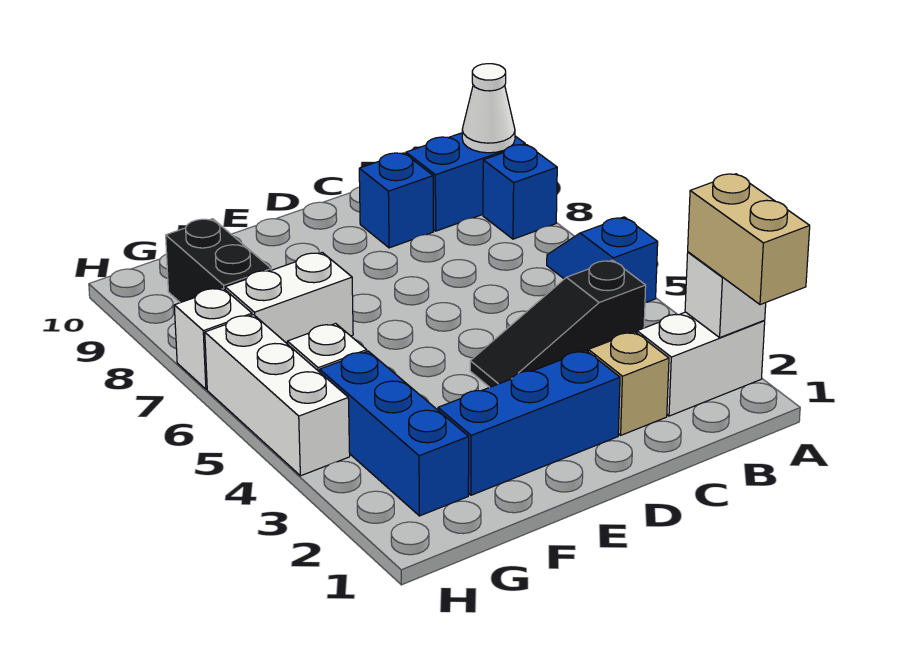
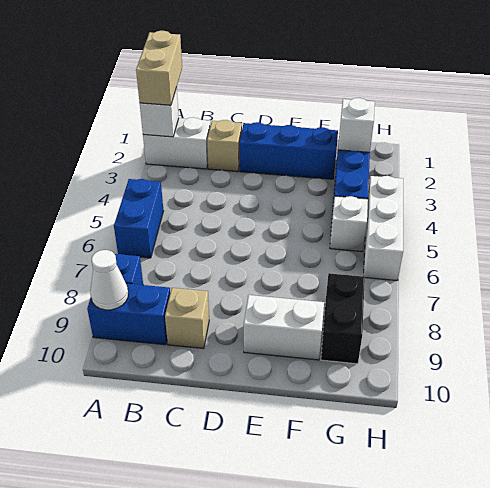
blue 1x2 slope [547,217,658,303] -> blue 1x2 brick [114,179,163,258]
black 1x3 slope [470,260,646,387] -> none
blue 1x1 brick [359,153,433,248] -> tan 1x1 brick [165,288,209,349]
white 1x2 brick [225,252,353,344] -> white 1x2 brick moved to [244,295,324,360]
white 1x1 brick [174,288,252,389] -> white 1x1 brick moved to [338,98,375,152]

